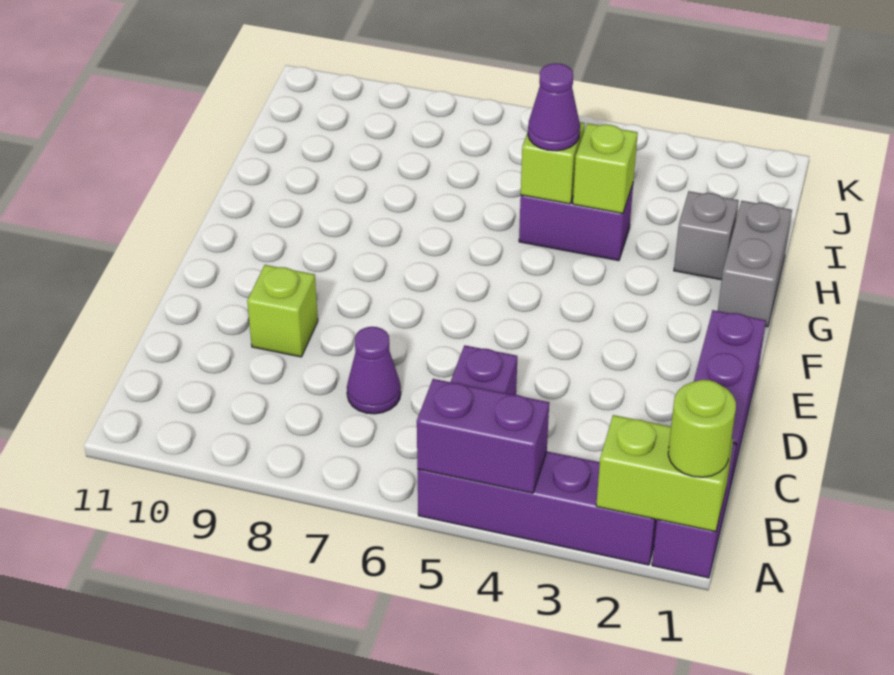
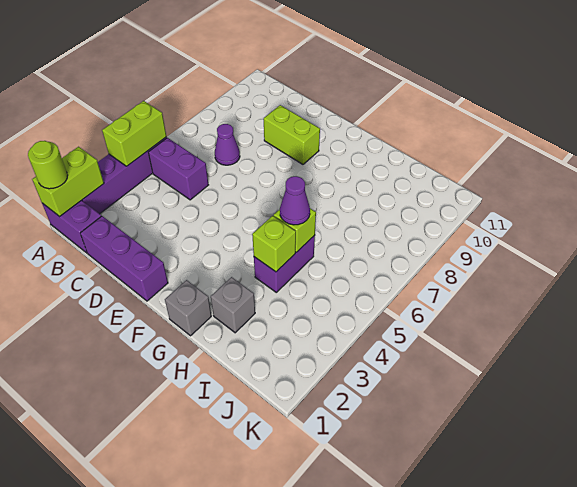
purple 1x2 brick [417,379,549,493] -> lime 1x2 brick [102,101,166,166]
lime 1x1 brick [247,265,318,357] -> lime 1x2 brick [264,105,320,164]
grey 1x2 brick [718,201,792,327] -> grey 1x1 brick [165,280,211,336]

